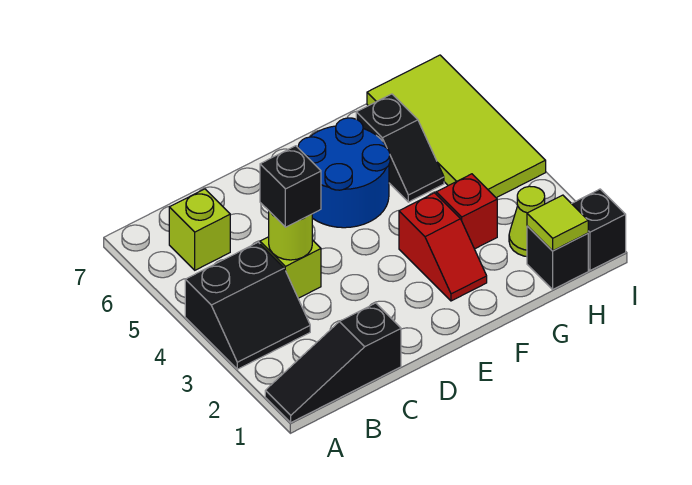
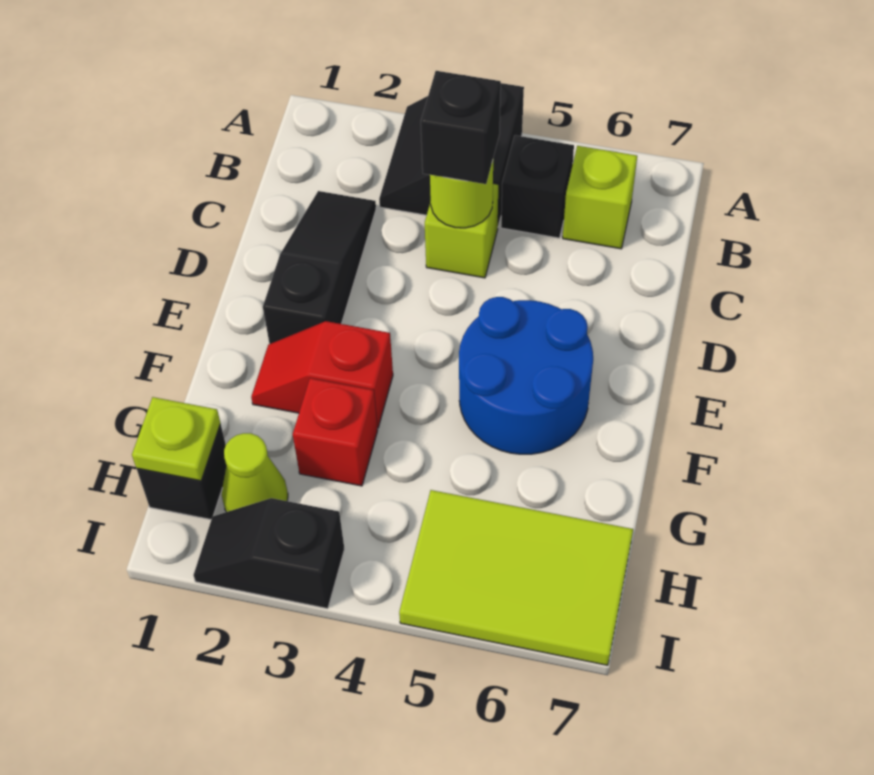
black 1x3 slope [265,303,401,422] -> black 1x3 slope moved to [263,191,376,344]
black 1x2 slope [356,94,444,202] -> black 1x2 slope moved to [193,498,344,609]
lime 1x1 tile [527,195,588,251] -> lime 1x1 plate [132,397,220,481]
lime 2x4 tile [367,55,546,198] -> lime 2x3 tile [399,490,633,665]
black 1x1 brick [572,189,626,270] -> black 1x1 brick moved to [501,135,574,238]

